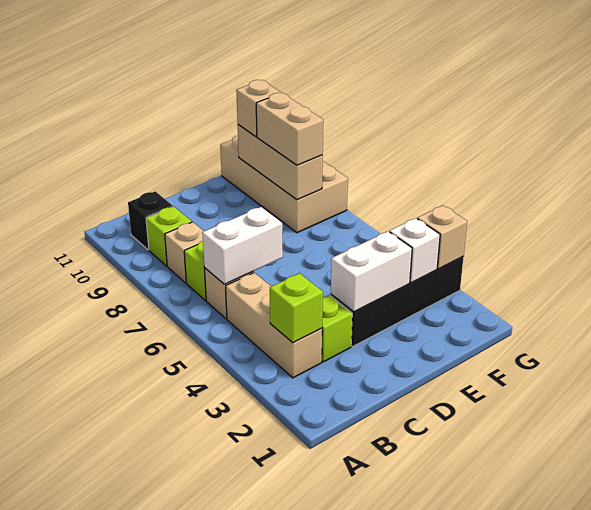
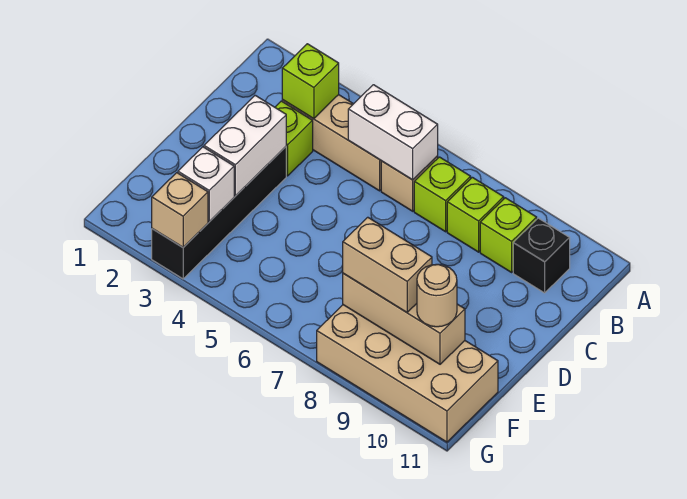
white 1x2 brick [202,207,283,284] -> white 1x2 brick turned to [348,85,438,180]
tan 1x1 brick [165,222,204,283] -> lime 1x1 brick [447,177,504,252]
tan 1x1 brick [236,80,281,137] -> tan 1x1 round brick [417,264,457,327]

